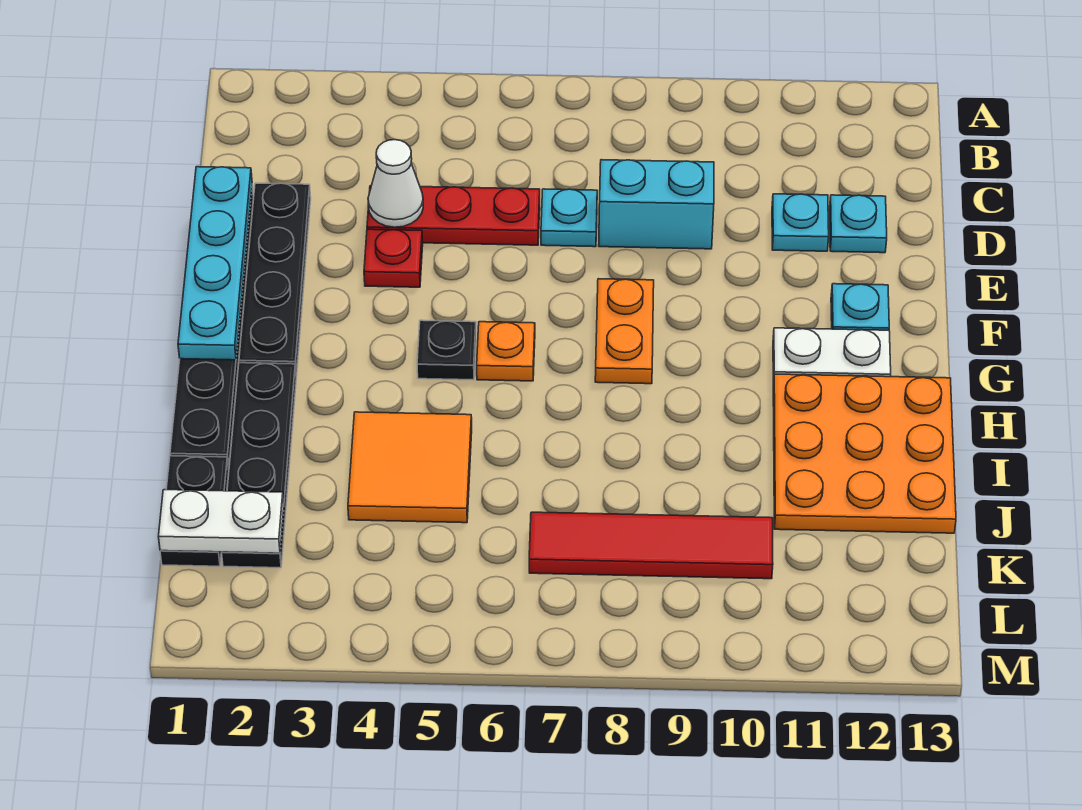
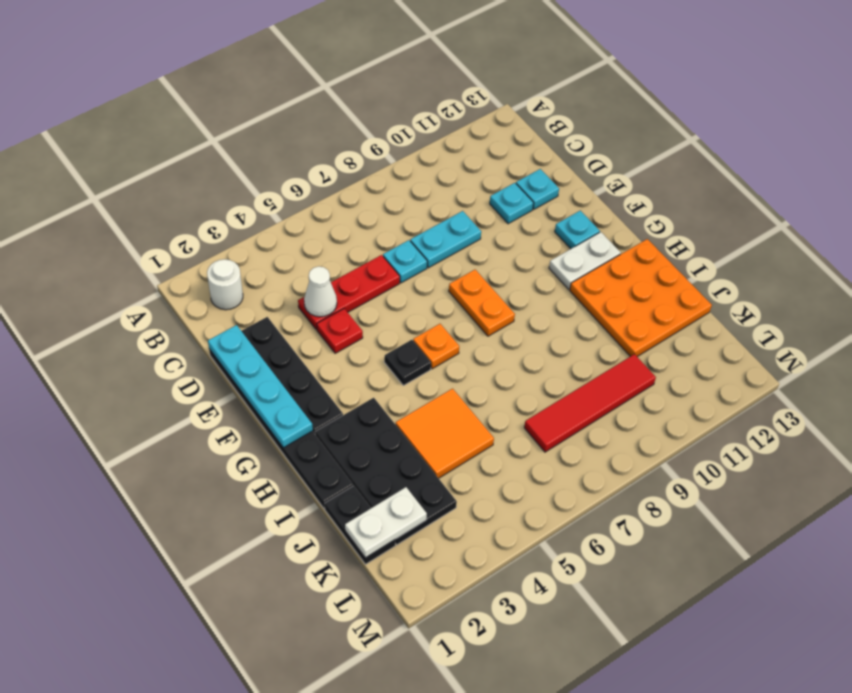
none -> white 1x1 round brick [207,259,243,310]
cyan 1x2 brick [599,160,714,249] -> cyan 1x2 plate [410,211,481,268]
black 1x4 plate [222,363,296,568] -> black 2x4 plate [315,398,457,545]

